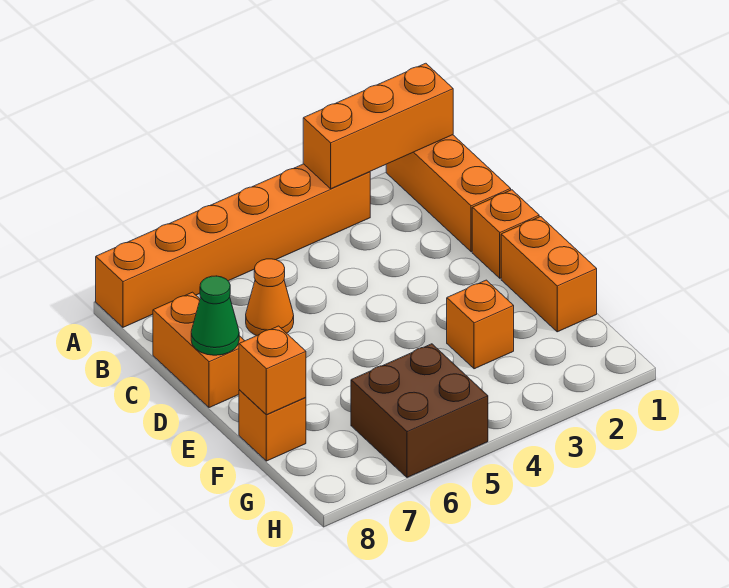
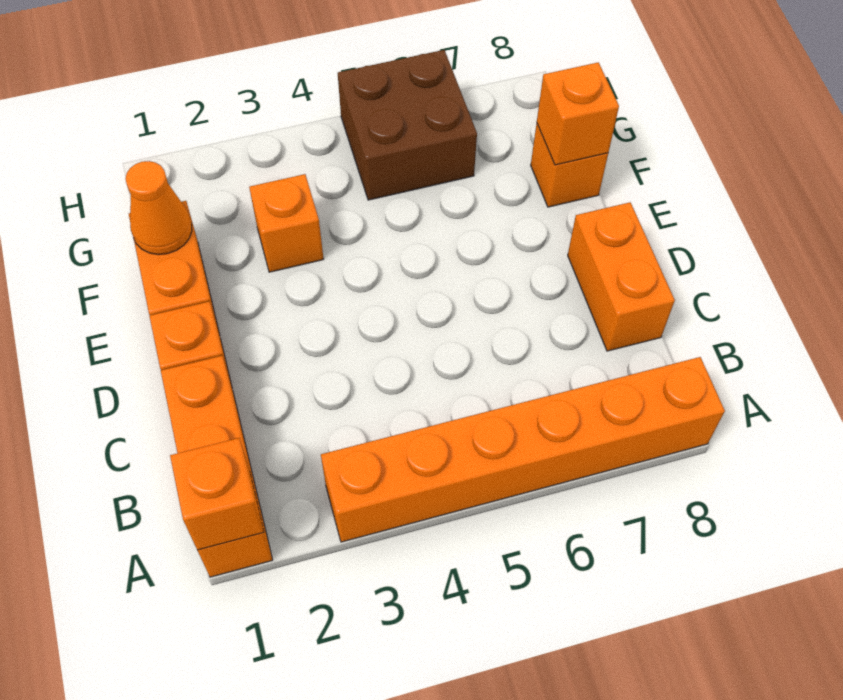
orange 1x3 brick [303,63,453,189] -> orange 1x1 brick [170,438,264,550]
orange 1x1 cone [246,259,294,336] -> orange 1x1 cone moved to [125,161,192,255]
green 1x1 cone [191,276,239,355] -> none

